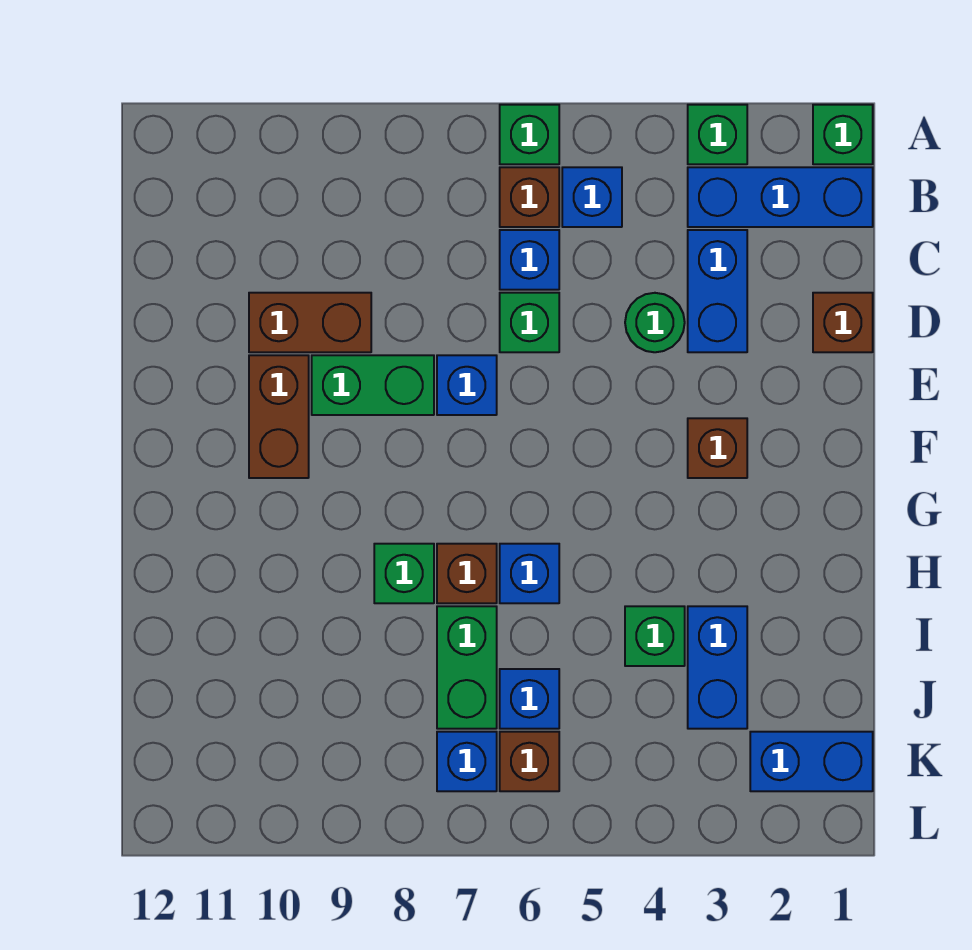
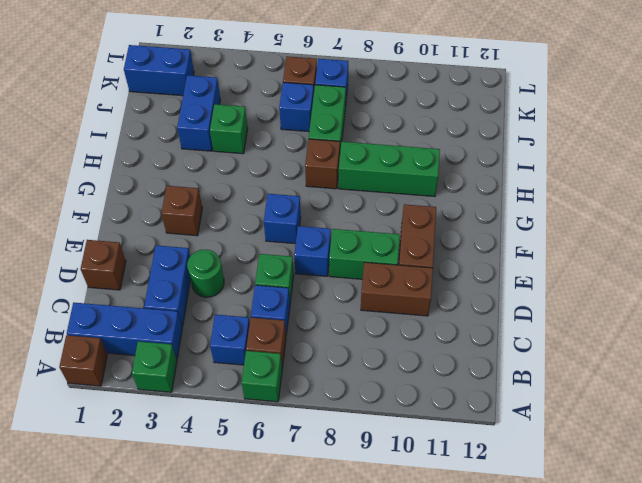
green 1x1 brick [813,105,873,164] -> brown 1x1 brick [59,335,107,386]
blue 1x1 brick [500,544,559,603] -> blue 1x1 brick moved to [264,194,301,244]
green 1x1 brick [374,544,434,603] -> green 1x3 brick [339,142,440,196]

